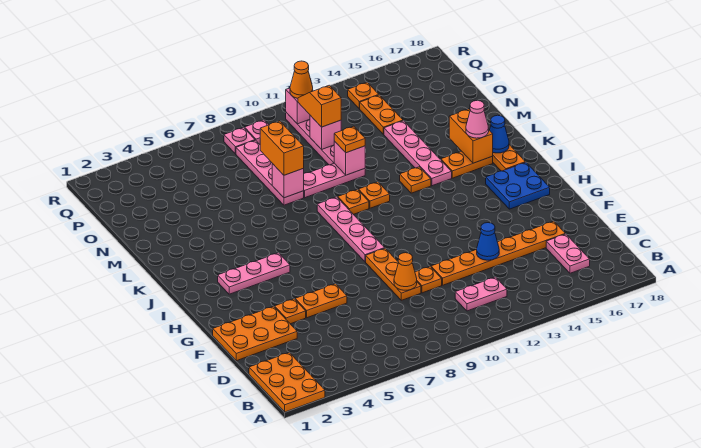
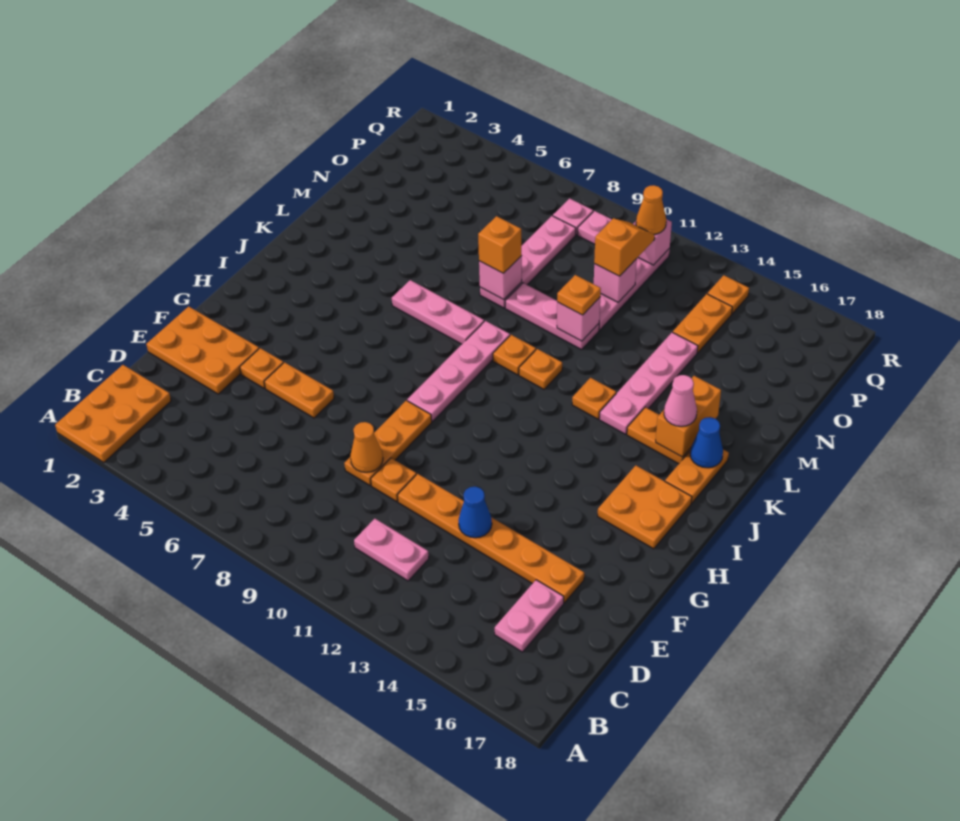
blue 2x2 plate [486,162,550,209] -> orange 2x2 plate [598,466,692,549]
pink 1x3 plate [218,253,290,294] -> pink 1x3 plate moved to [392,280,484,344]
orange 1x2 brick [260,121,304,175] -> orange 1x1 brick [478,216,522,273]

